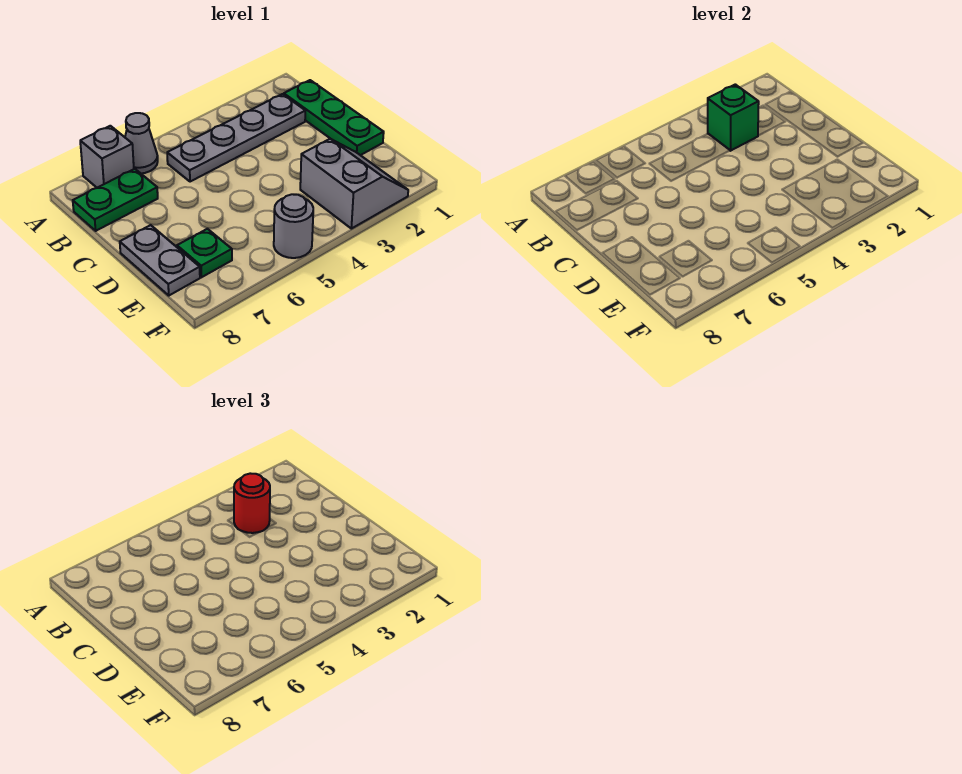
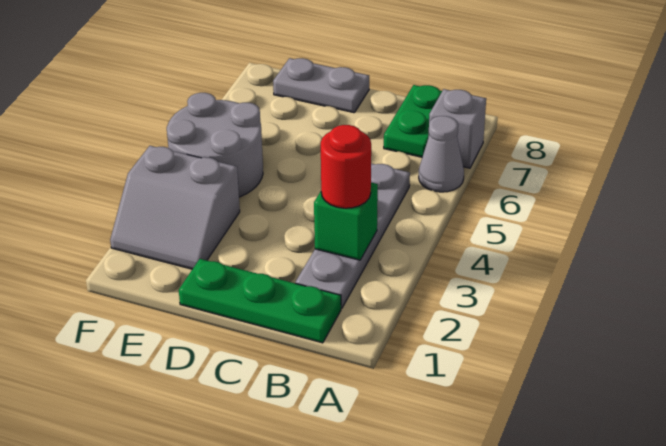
green 1x1 plate [177,229,232,277] -> none
grey 1x1 round brick [274,194,313,258] -> grey 2x2 round brick [167,93,263,197]

